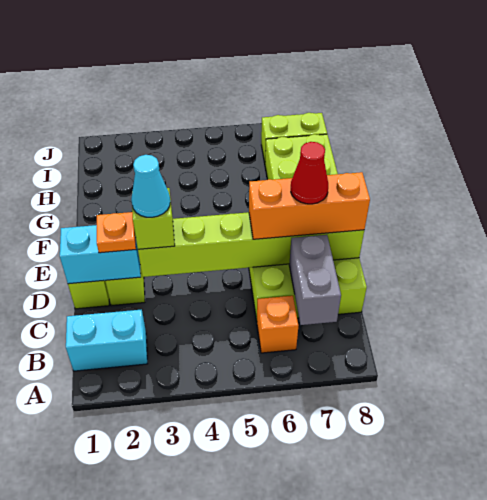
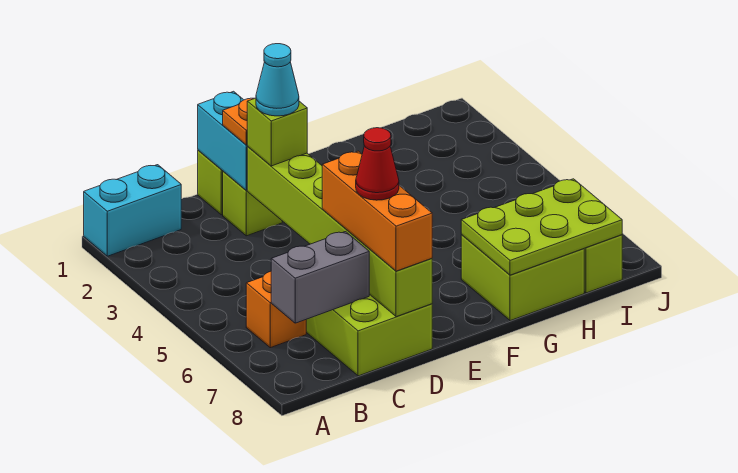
cyan 1x2 brick [66,309,147,371] -> cyan 1x2 brick turned to [84,165,181,256]
none -> lime 2x3 plate [461,179,622,275]

